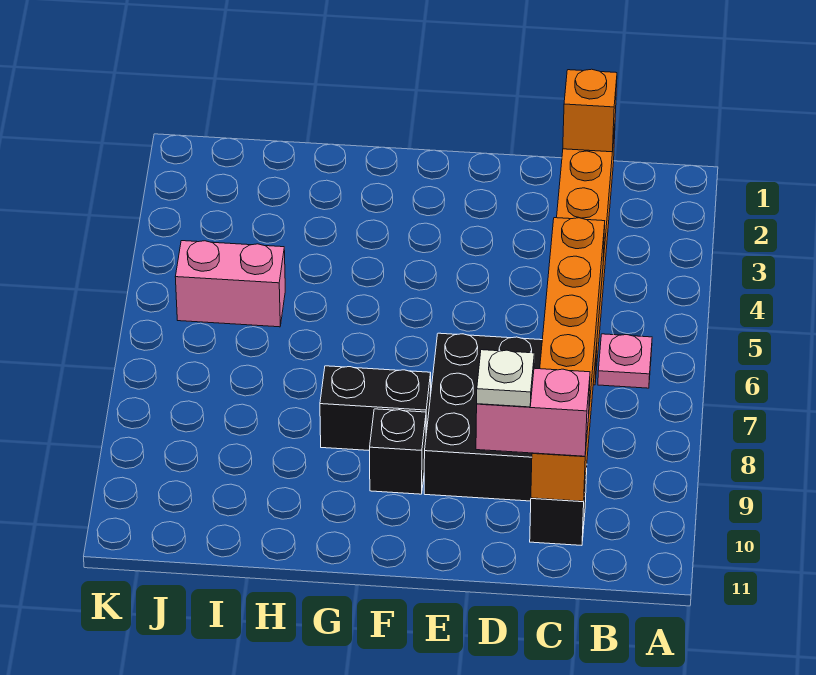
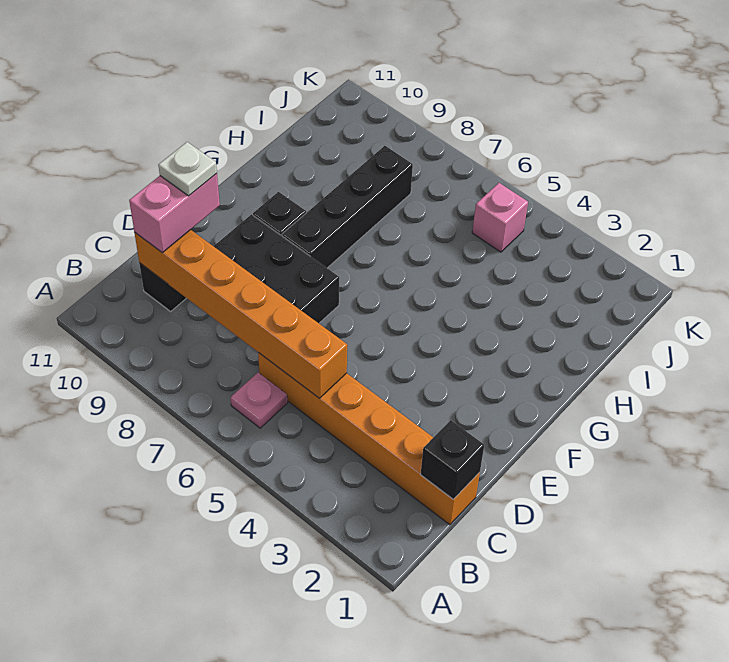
orange 1x1 brick [563,69,617,152] -> black 1x1 brick [421,420,484,499]
black 1x2 brick [320,366,431,451] -> black 1x4 brick [282,146,413,268]
pink 1x2 brick [175,241,285,327] -> pink 1x1 brick [472,183,528,252]

